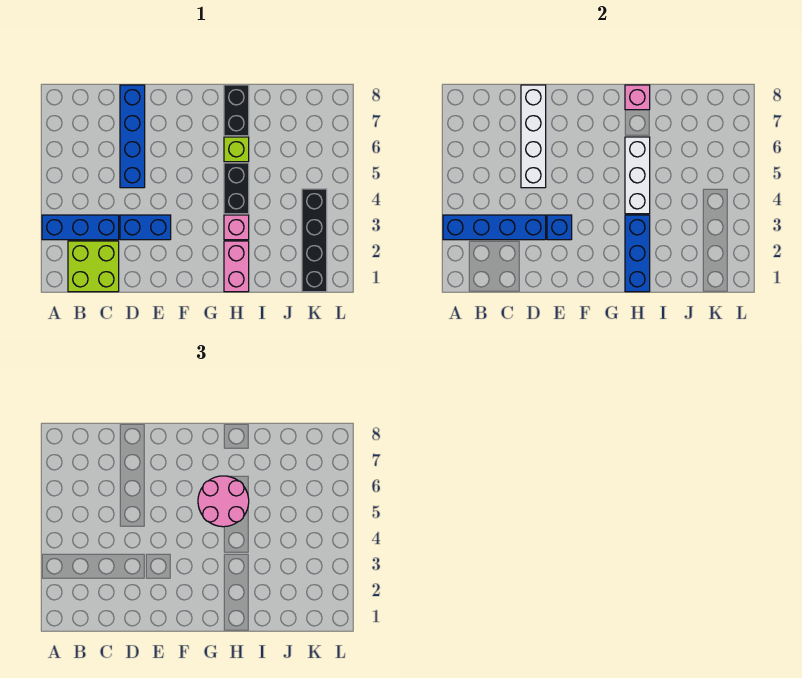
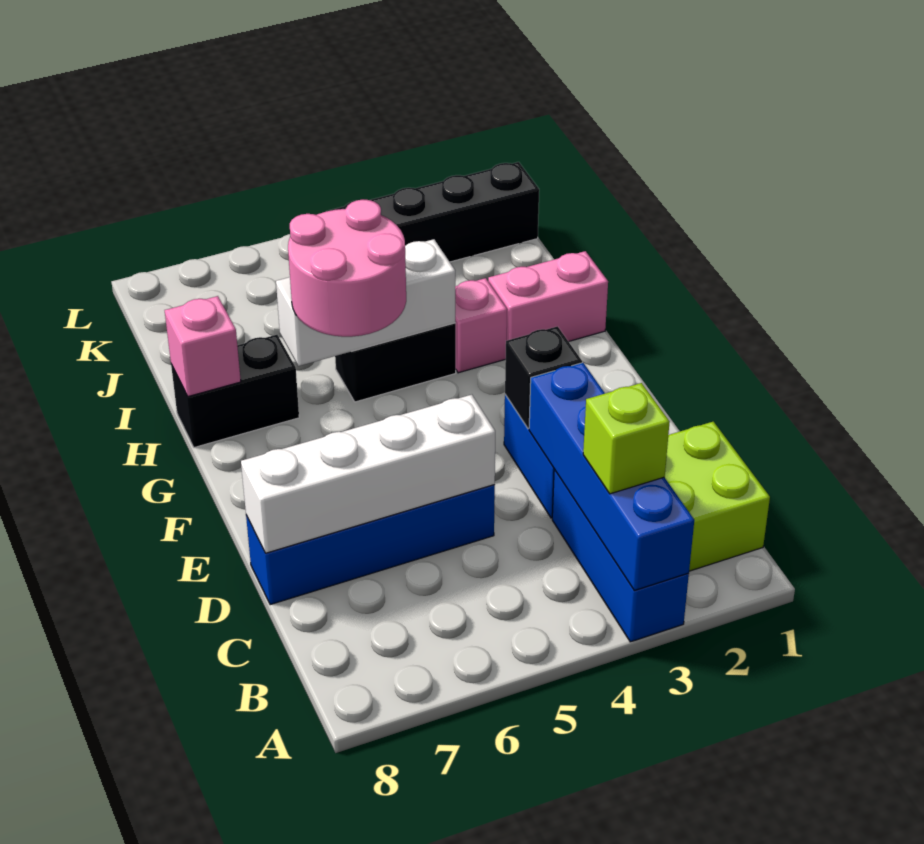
blue 1x1 brick [547,215,572,240] -> black 1x1 brick [505,326,582,429]
blue 1x3 brick [625,215,650,292] -> none
lime 1x1 brick [224,137,249,162] -> lime 1x1 brick moved to [583,383,670,494]

